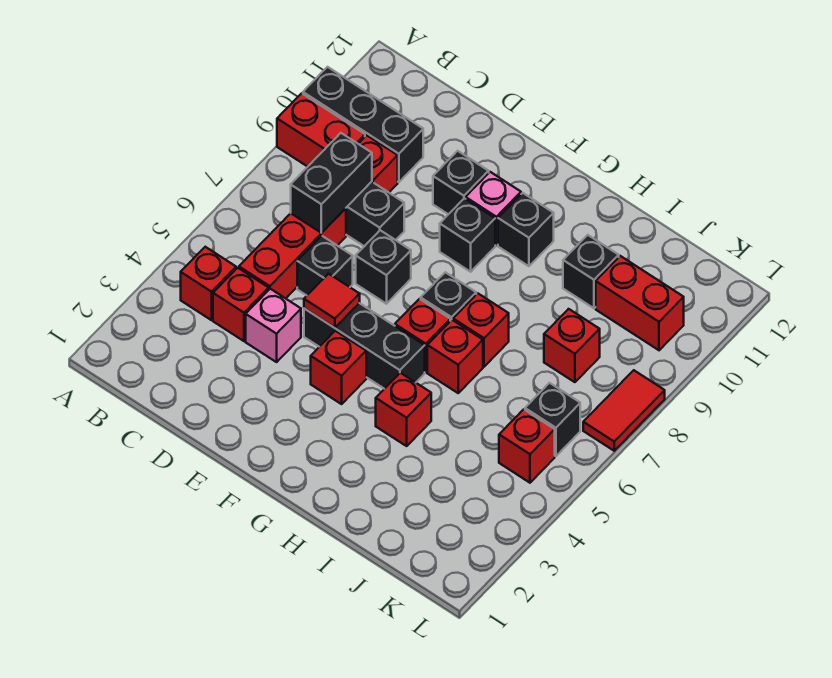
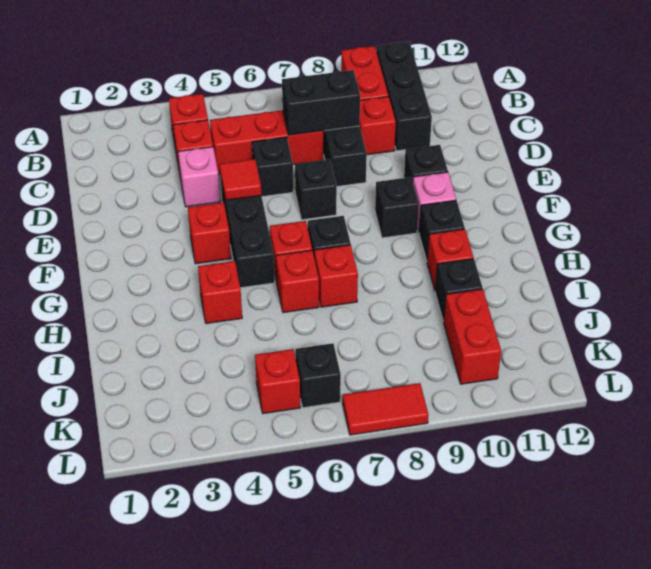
red 1x1 brick [544,309,600,382] -> red 1x1 brick moved to [427,229,474,290]

